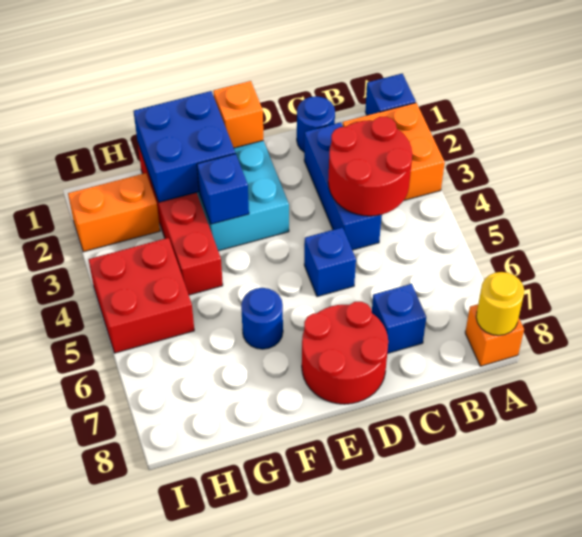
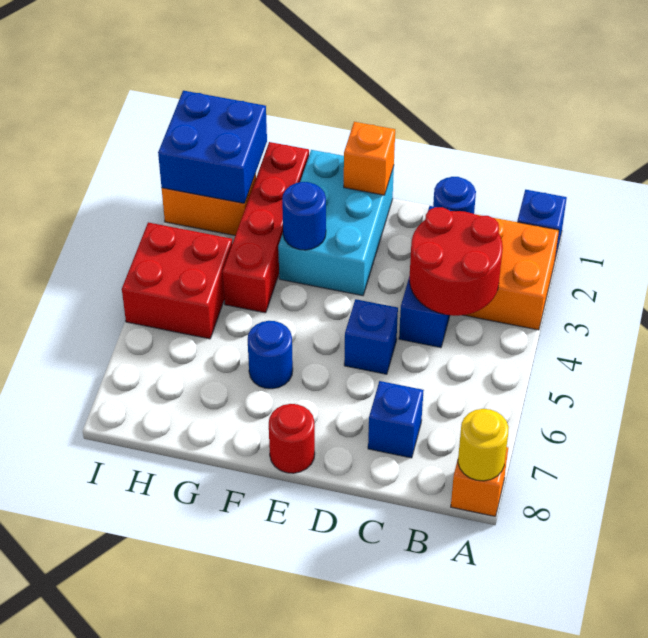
red 2x2 round brick [302,302,388,404] -> red 1x1 round brick [269,404,315,473]
blue 2x2 brick [134,91,235,202] -> blue 2x2 brick moved to [158,91,267,203]
blue 1x1 brick [197,154,249,224] -> blue 1x1 round brick [282,182,326,250]

